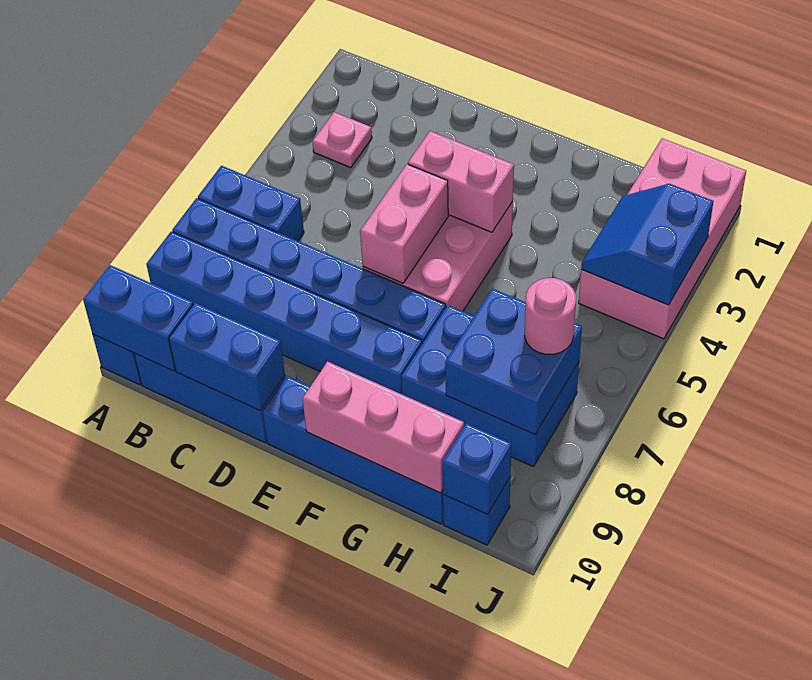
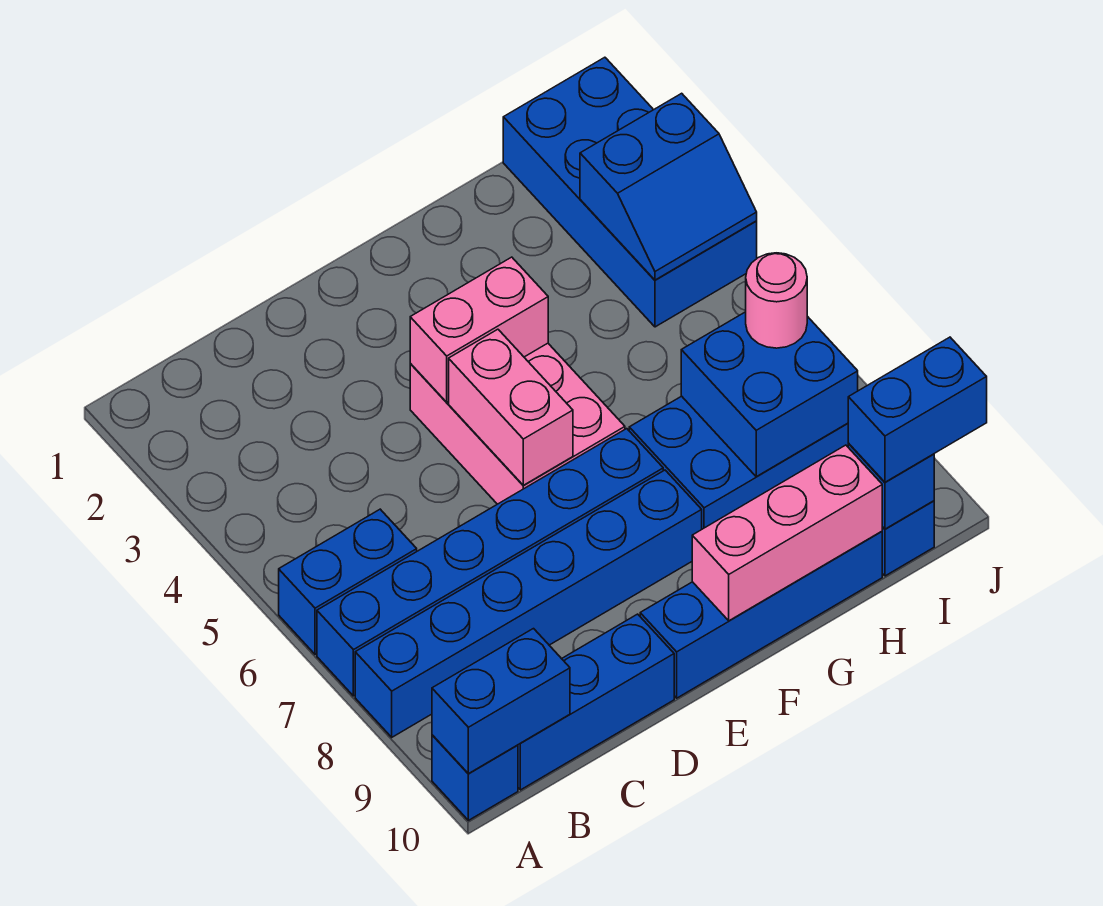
pink 1x1 plate [312,112,372,168] -> none
blue 1x2 brick [169,303,285,410] -> blue 1x2 brick moved to [848,337,987,482]
pink 2x4 brick [579,138,746,339] -> blue 2x4 brick [503,57,757,327]
blue 2x2 slope [581,184,714,305] -> blue 2x2 slope turned to [580,93,757,280]

